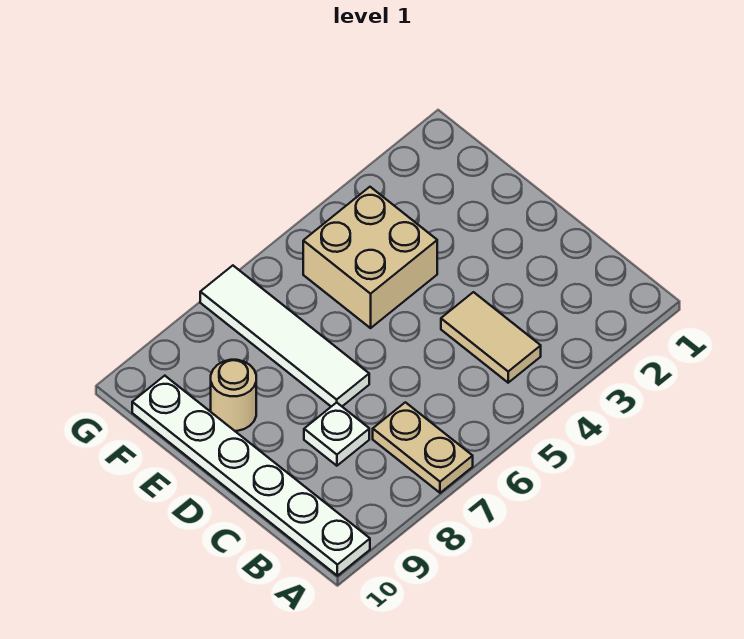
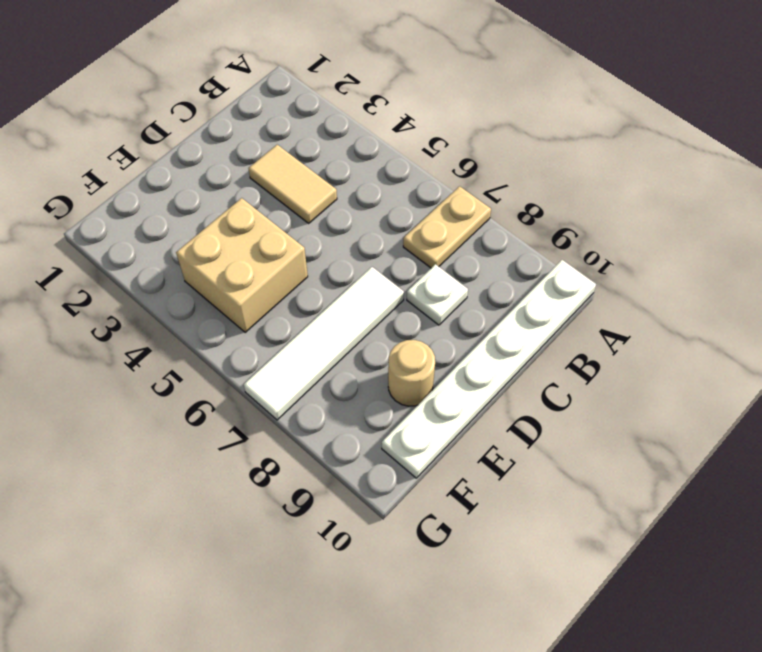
tan 1x2 tile [441,292,541,383] -> tan 1x2 tile turned to [248,145,337,223]

